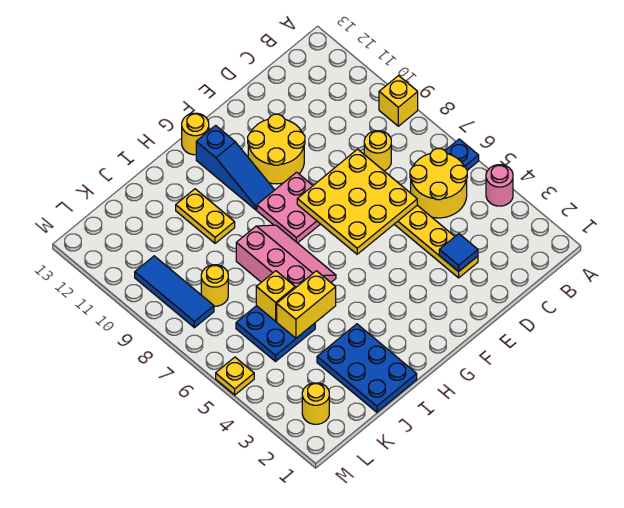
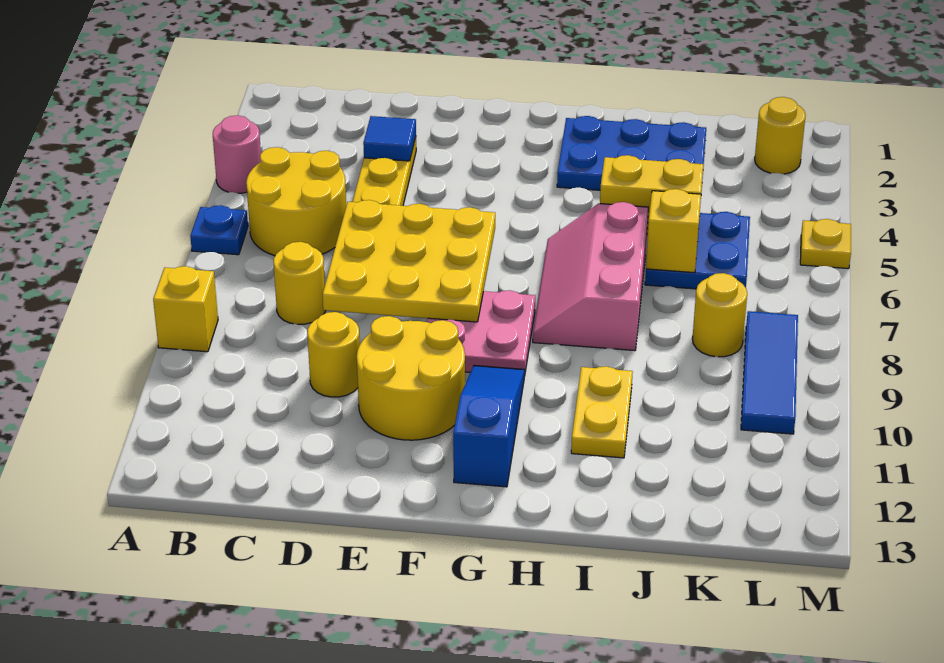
yellow 1x1 round brick [182,113,209,155] -> yellow 1x1 round brick moved to [307,312,360,397]
blue 2x3 plate [317,324,417,412] -> blue 2x3 plate turned to [557,116,706,191]

